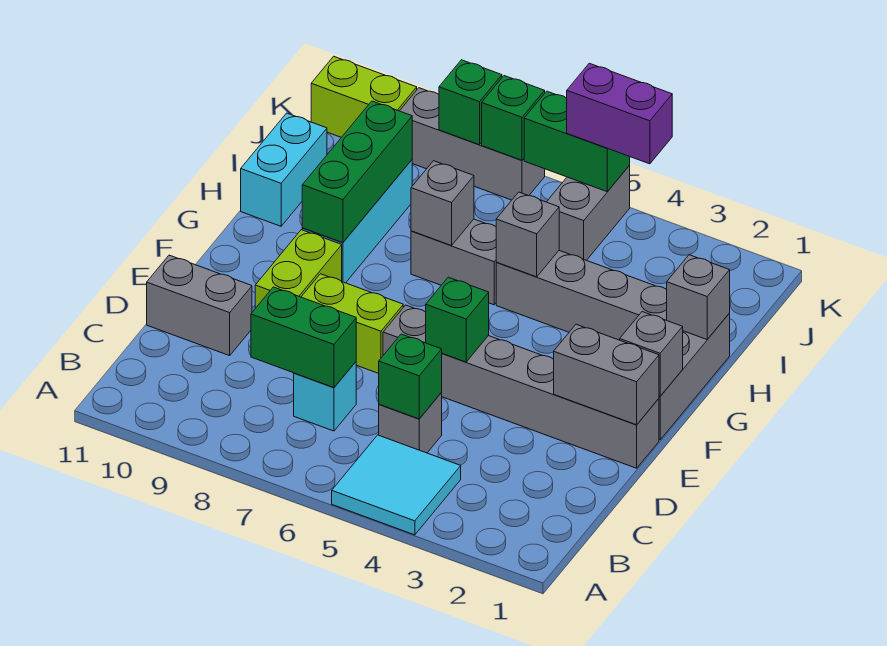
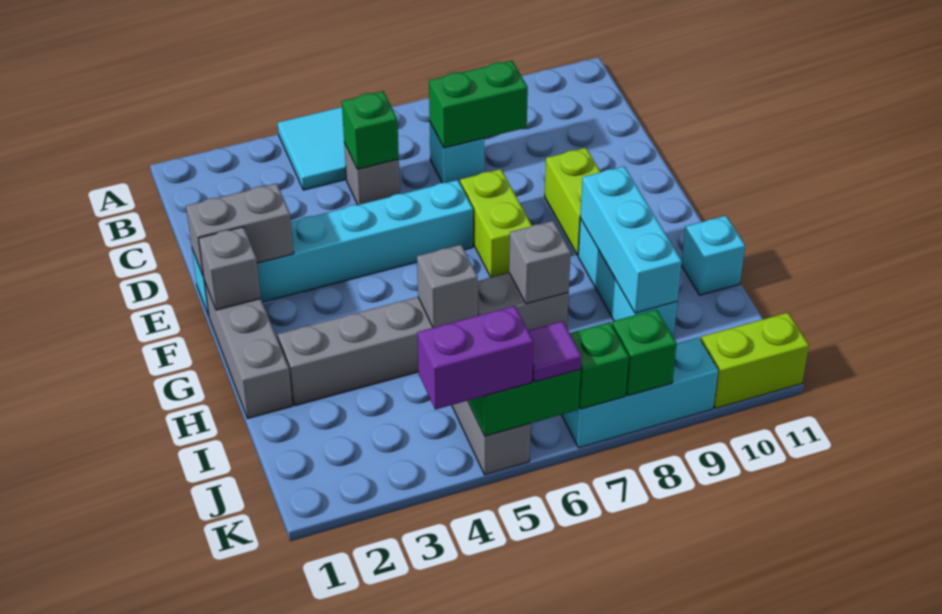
grey 1x2 brick [147,255,252,356] -> none
grey 1x6 brick [383,305,659,468] -> cyan 1x6 brick [192,180,473,316]
green 1x1 brick [426,277,489,362] -> none
lime 1x2 brick [301,274,403,373] -> lime 1x2 brick turned to [460,169,532,277]
green 1x3 brick [302,101,412,243] -> cyan 1x3 brick [580,166,682,313]
grey 1x1 brick [667,255,730,339] -> none
cyan 1x2 brick [241,113,327,226] -> cyan 1x1 brick [681,216,745,295]
none -> purple 1x1 tile [528,321,582,382]
grey 1x3 brick [400,88,545,200] -> cyan 1x3 brick [562,337,718,448]

